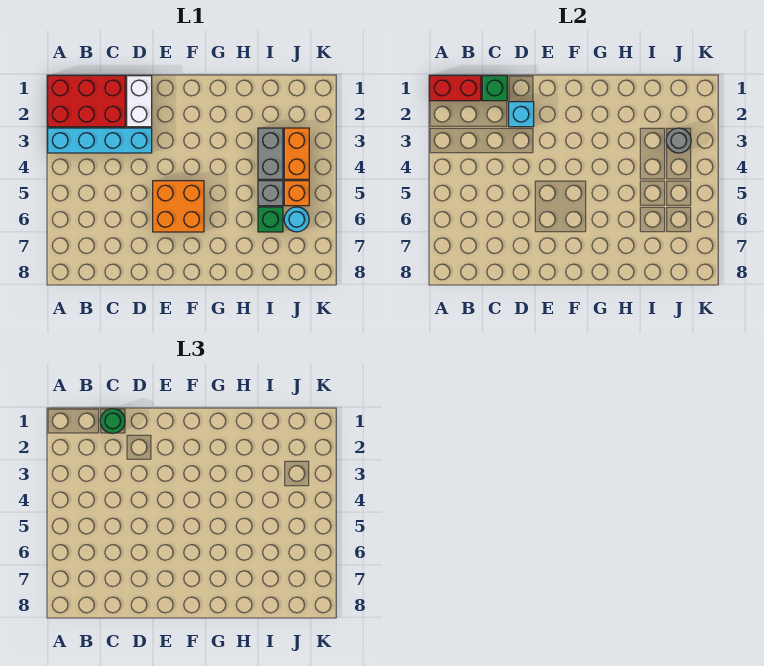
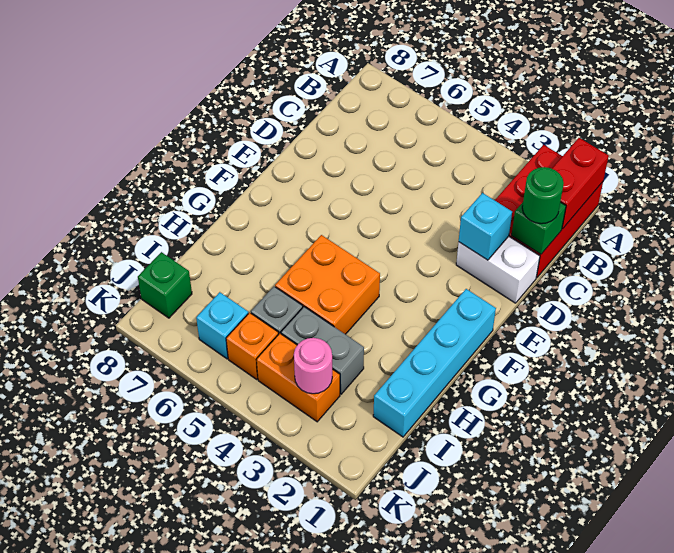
cyan 1x4 brick [48,128,152,153] -> cyan 1x4 brick moved to [373,289,496,437]
orange 2x2 brick [153,181,204,232] -> orange 2x2 brick moved to [275,235,380,334]
green 1x1 brick [258,207,283,232] -> green 1x1 brick moved to [138,252,192,318]
grey 1x1 round brick [666,128,691,153] -> pink 1x1 round brick [294,338,332,394]
cyan 1x1 round brick [284,207,309,232] -> cyan 1x1 brick [196,292,248,359]

